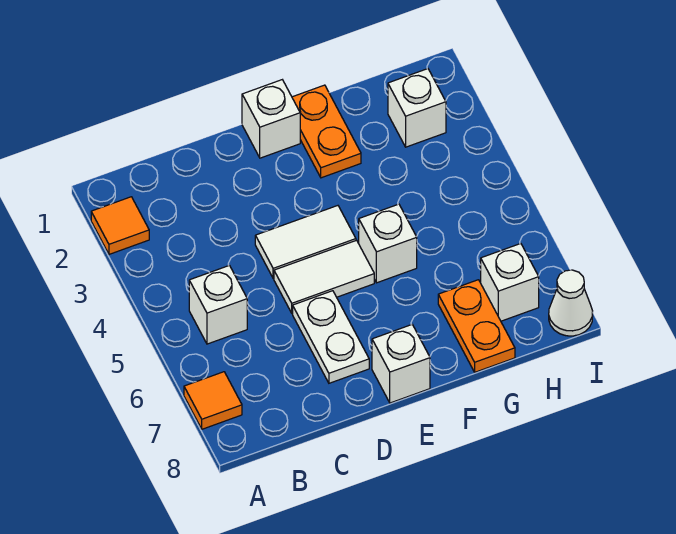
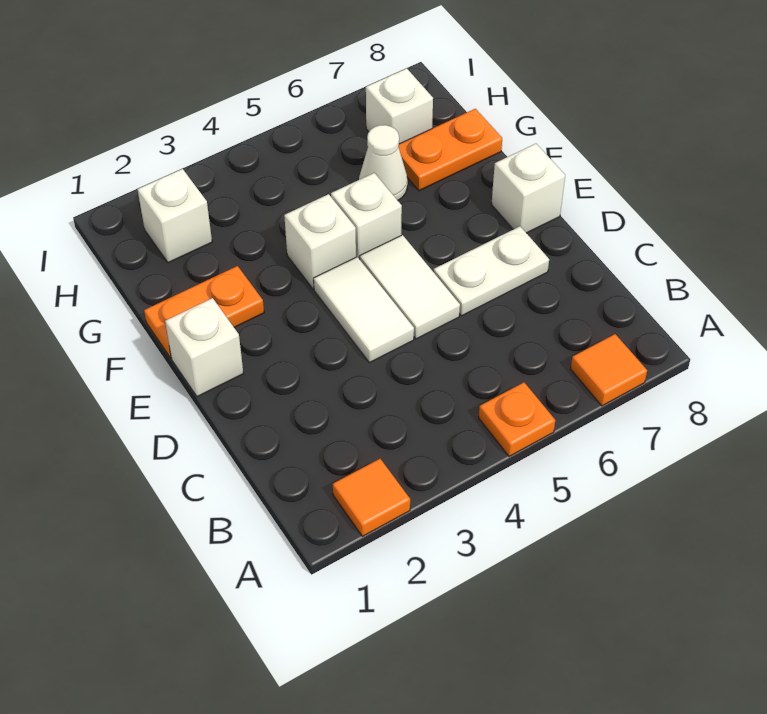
none -> orange 1x1 plate [479,382,555,456]
white 1x1 brick [189,265,247,344] -> white 1x1 brick moved to [284,194,356,289]
white 1x1 cone [549,270,593,336] -> white 1x1 cone moved to [359,125,408,200]

